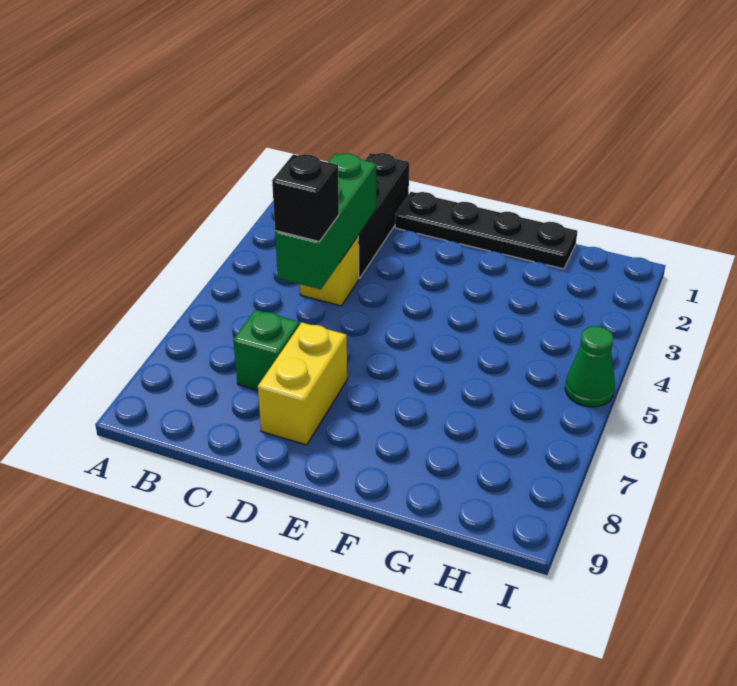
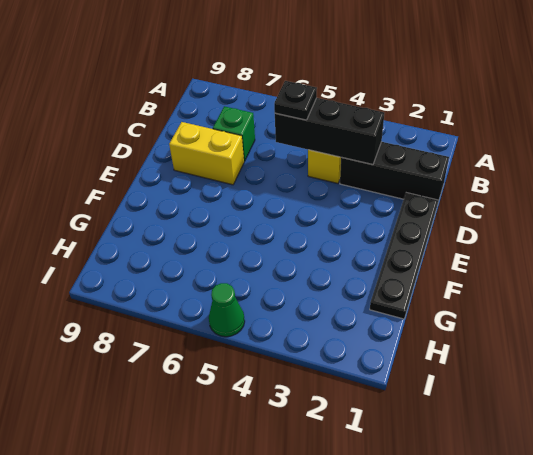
green 1x3 brick [275,154,376,290] -> black 1x3 brick [275,98,384,165]
black 1x1 brick [272,154,339,241] -> black 1x1 plate [274,81,317,120]

